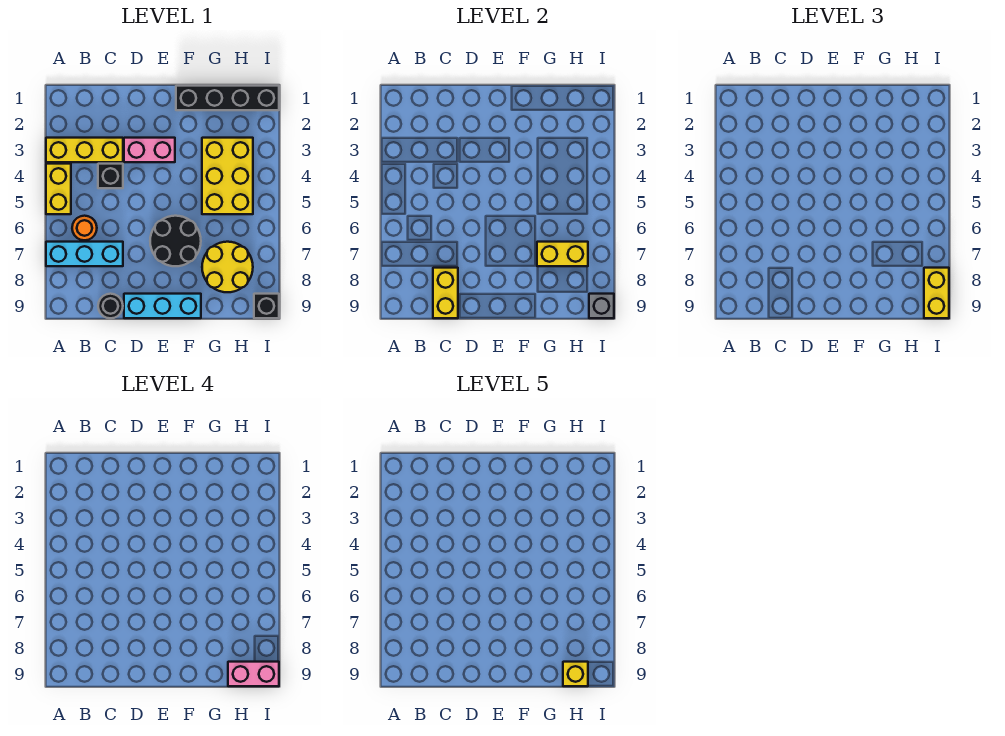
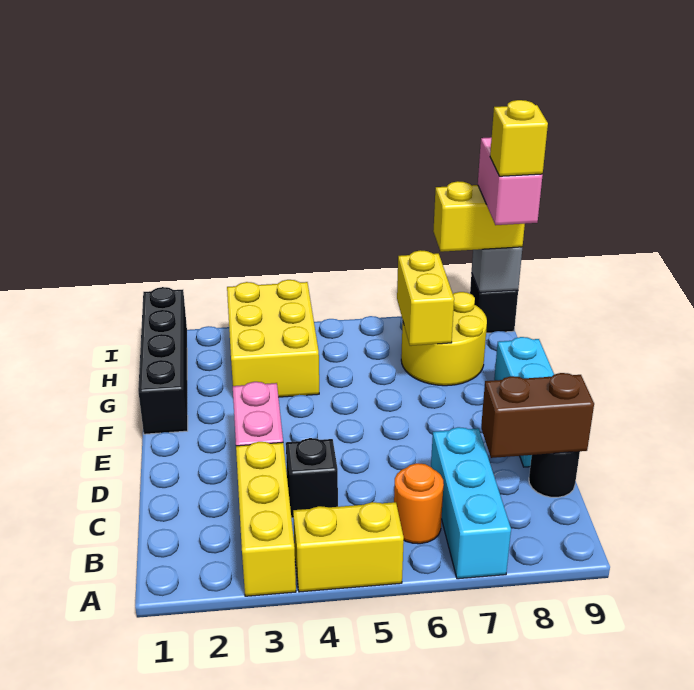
yellow 1x2 brick [433,268,458,318] -> brown 1x2 brick [481,373,594,458]
black 2x2 round brick [150,216,201,266] -> none
yellow 2x3 brick [202,138,253,214] -> yellow 2x3 brick turned to [227,280,319,397]

